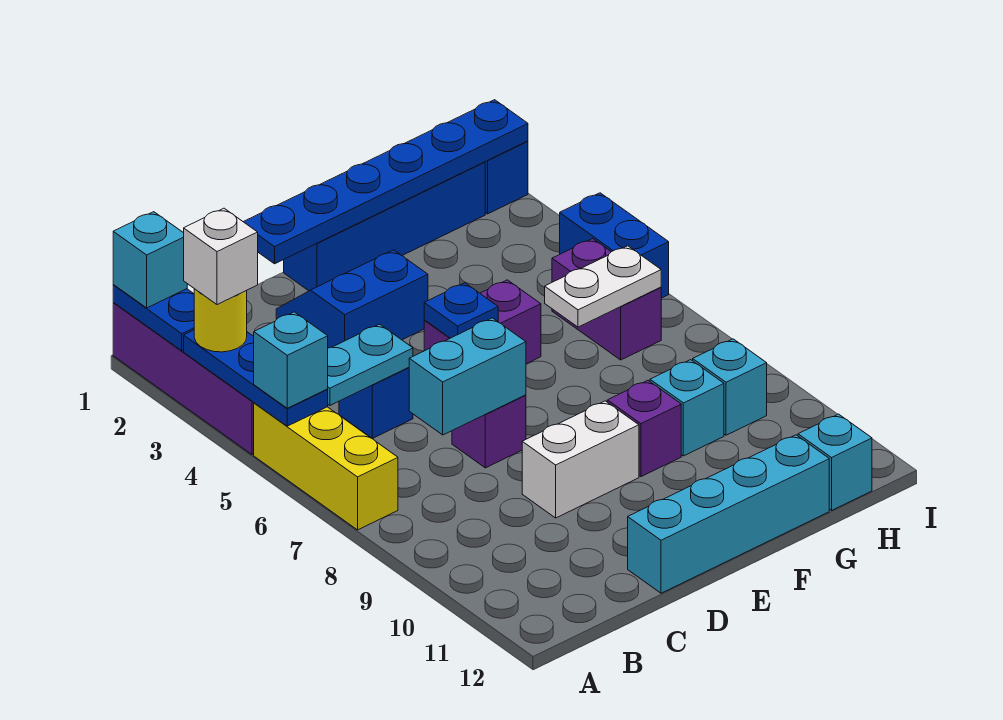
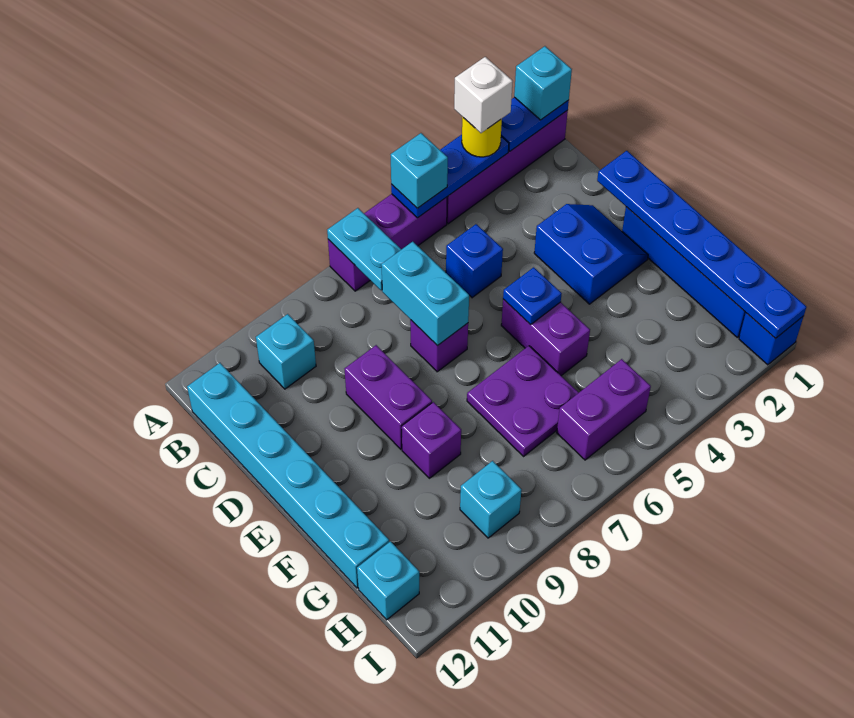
yellow 1x3 brick [254,403,398,530] -> purple 1x3 brick [328,194,447,291]
cyan 1x2 plate [328,324,413,405] -> cyan 1x2 plate moved to [327,208,401,290]
white 1x2 brick [522,401,639,518] -> purple 1x2 brick [345,345,432,449]
cyan 1x4 brick [628,435,829,593] -> cyan 1x6 brick [187,363,389,588]
none -> purple 2x2 plate [467,346,579,456]
white 1x2 plate [545,246,661,327] -> none
cyan 1x1 brick [650,360,724,456] -> cyan 1x1 brick moved to [256,314,316,389]
blue 1x2 brick [560,193,669,298] -> none

